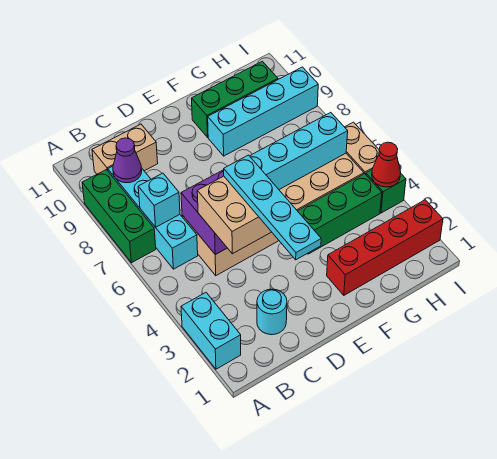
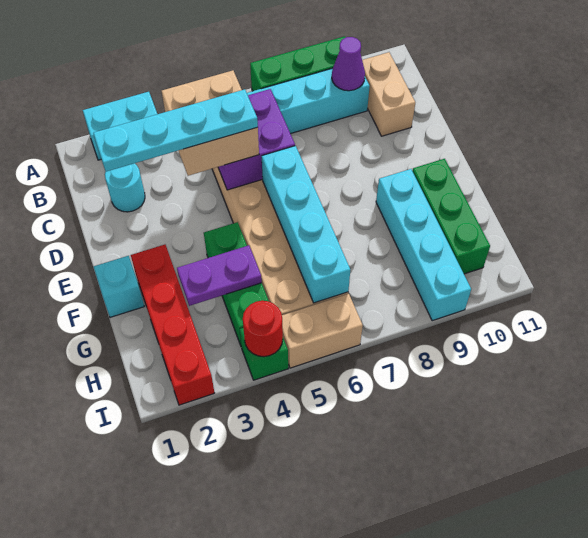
cyan 1x1 brick [138,173,180,227] -> cyan 1x1 brick moved to [93,256,144,317]
none -> purple 1x2 plate [177,245,262,306]
red 1x1 cone [372,142,401,187] -> red 1x1 round brick [243,301,283,357]

